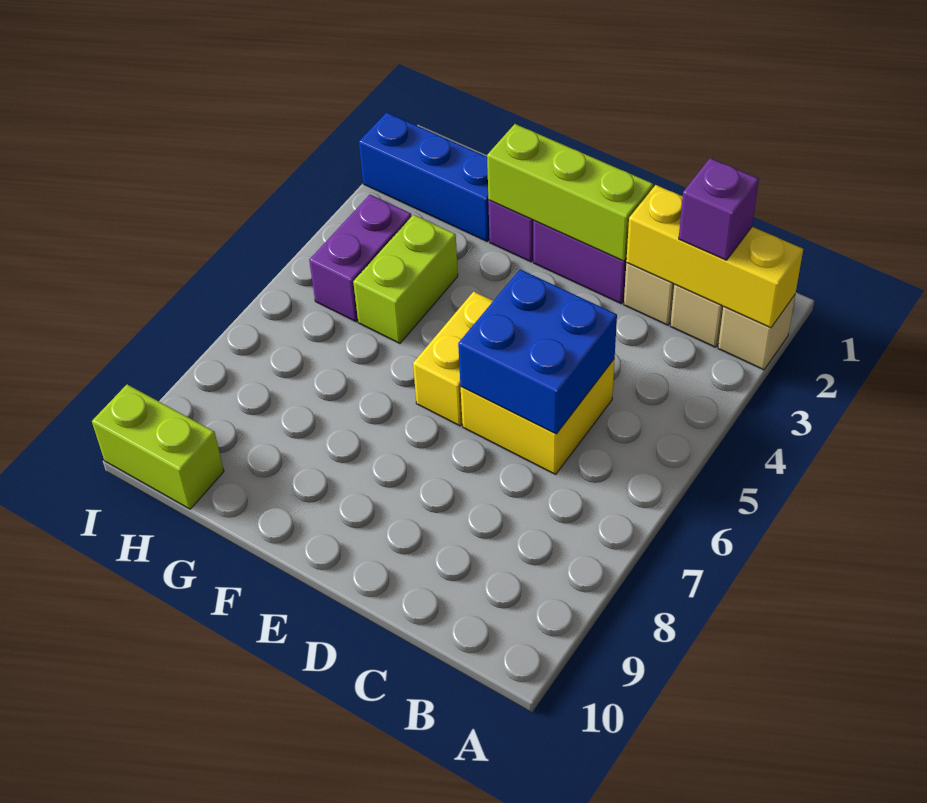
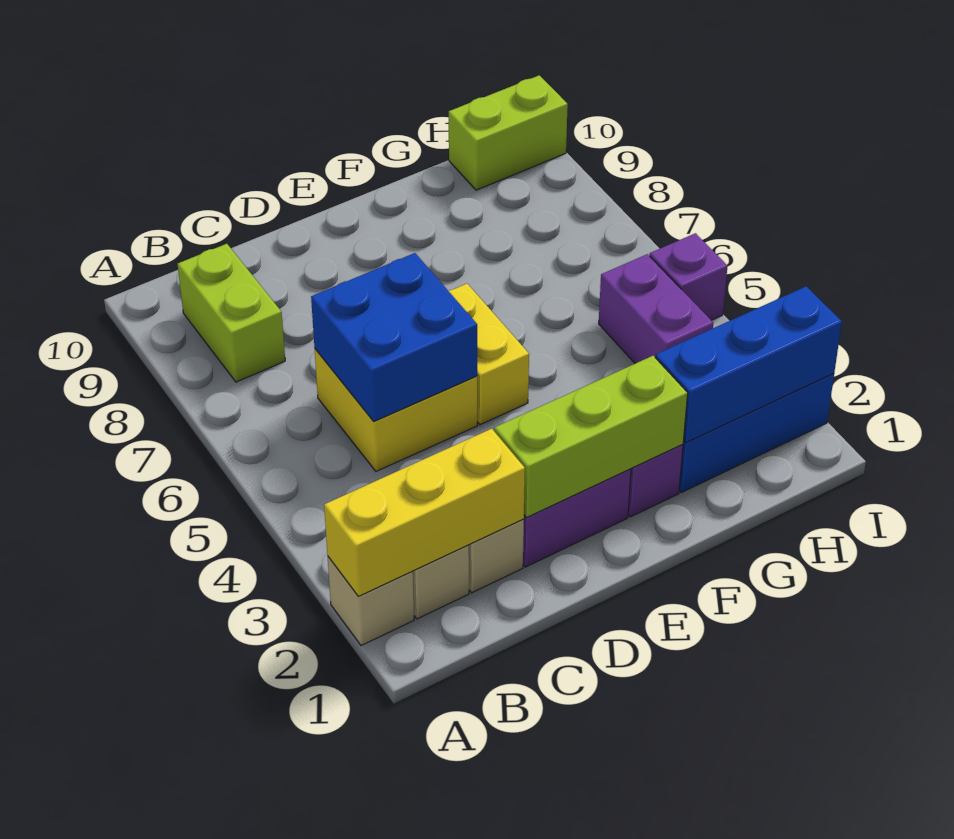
purple 1x1 brick [679,158,759,260] -> purple 1x1 brick moved to [650,233,728,320]
none -> blue 1x3 brick [656,286,842,443]
lime 1x2 brick [353,215,458,343] -> lime 1x2 brick moved to [178,244,285,382]

